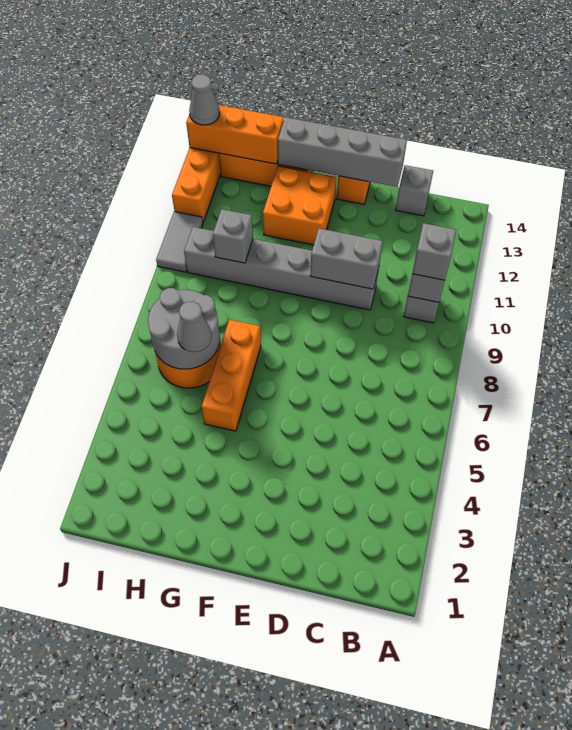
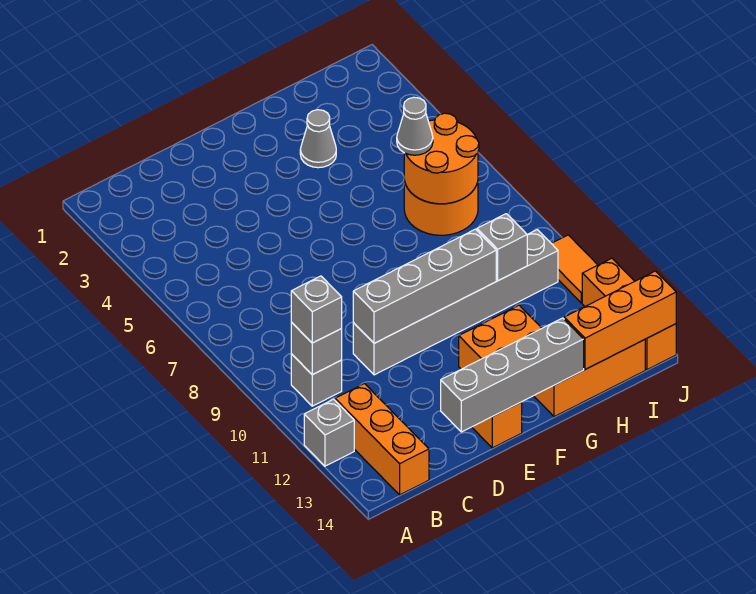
grey 1x1 brick [396,165,433,216] -> grey 1x1 brick moved to [304,399,354,466]
grey 1x2 brick [310,228,383,289] -> grey 1x4 brick [353,229,496,343]
orange 1x3 brick [202,319,261,431] -> orange 1x3 brick moved to [335,384,429,495]
grey 2x2 round brick [148,288,220,369] -> orange 2x2 round brick [404,113,479,204]
grey 1x2 tile [156,211,203,272] -> orange 1x2 tile [551,235,597,303]
grey 1x1 cone [189,75,220,125] -> grey 1x1 cone moved to [300,110,336,168]

